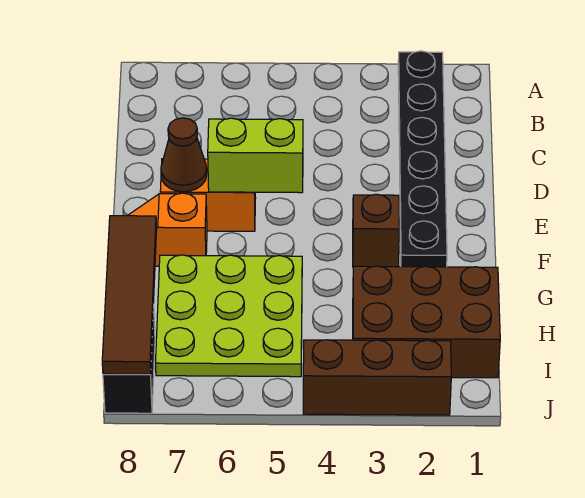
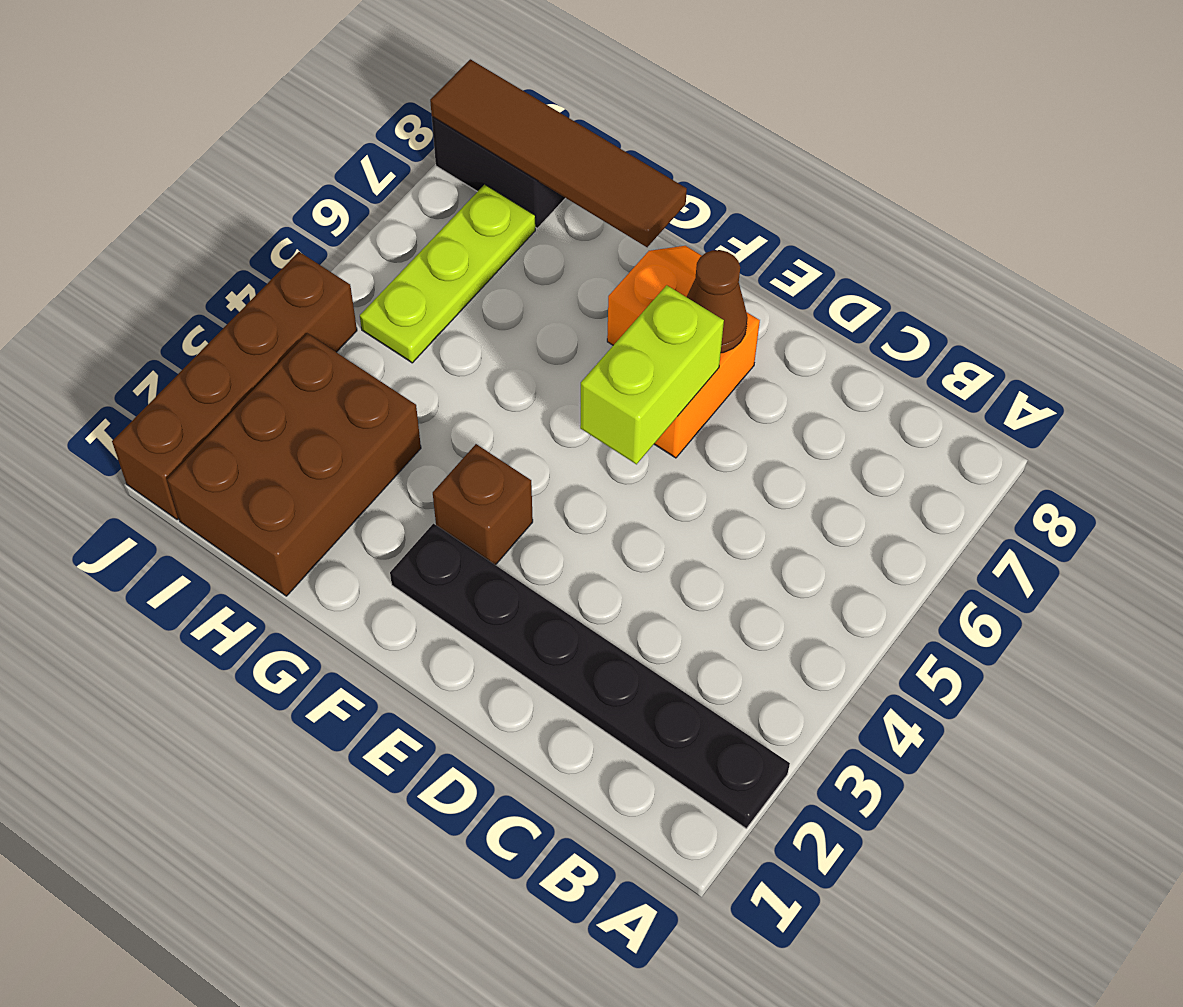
lime 3x3 plate [156,255,302,377] -> lime 1x3 plate [360,184,535,363]
brown 1x3 brick [303,340,451,415] -> brown 1x4 brick [112,252,357,520]

